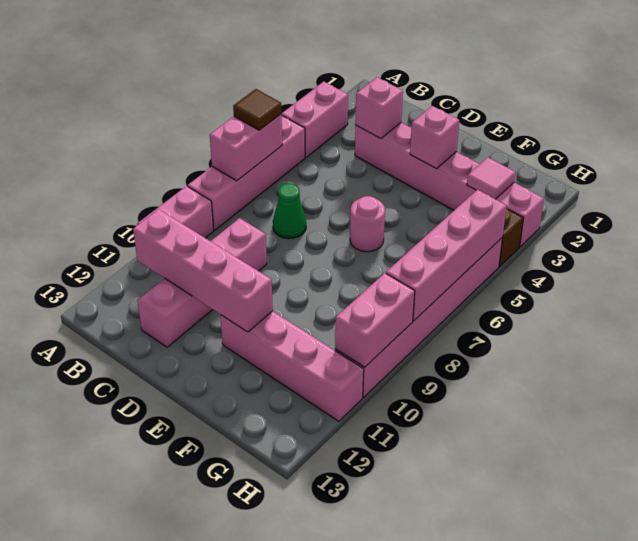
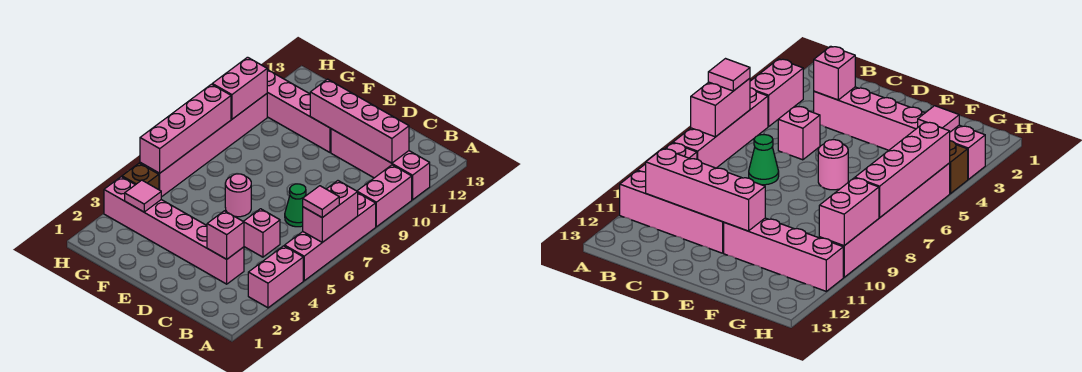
brown 1x1 tile [233,89,282,130] -> pink 1x1 tile [303,186,339,218]
pink 1x4 brick [138,218,267,347] -> pink 1x4 brick turned to [331,129,430,200]
pink 1x1 brick [410,106,459,169] -> pink 1x1 brick moved to [243,209,280,257]

